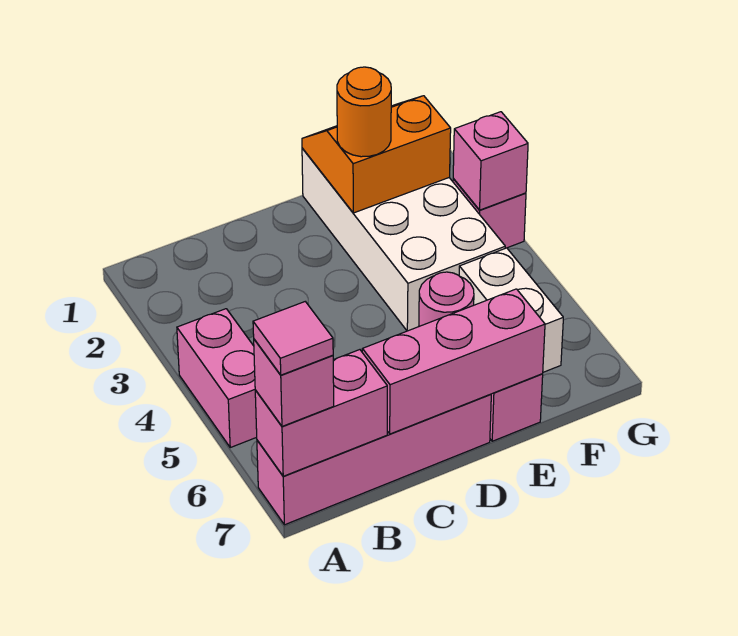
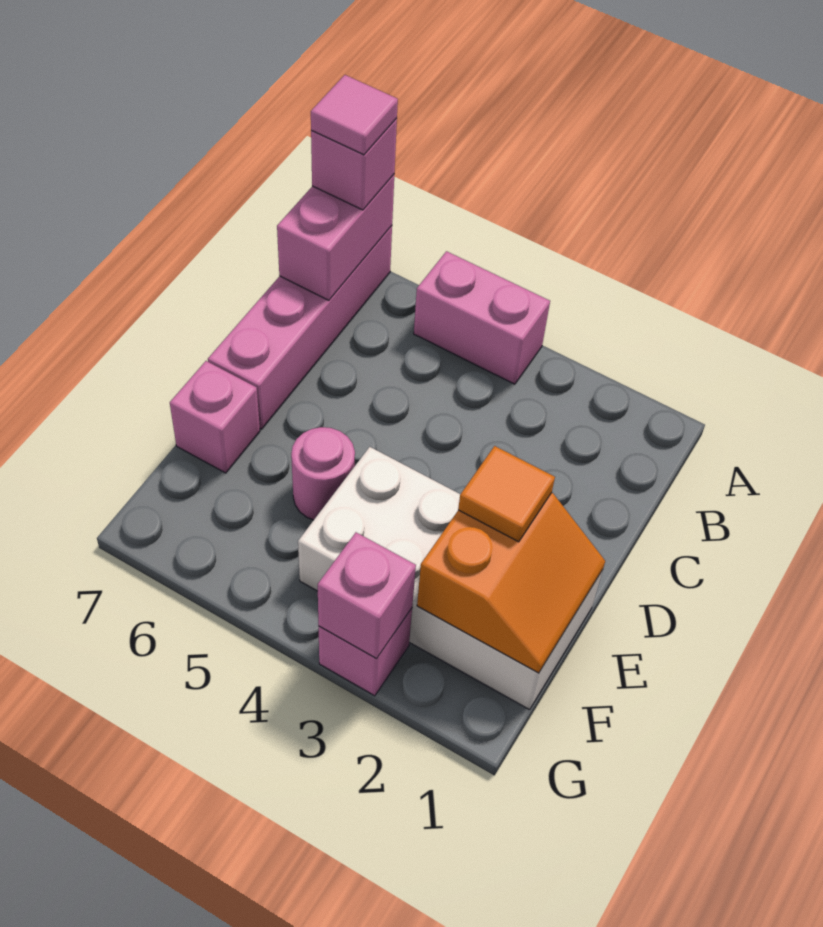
pink 1x3 brick [362,289,545,434] -> none
orange 1x1 round brick [337,67,391,157] -> orange 1x1 tile [458,446,555,542]
white 1x2 brick [459,248,563,372] -> none

